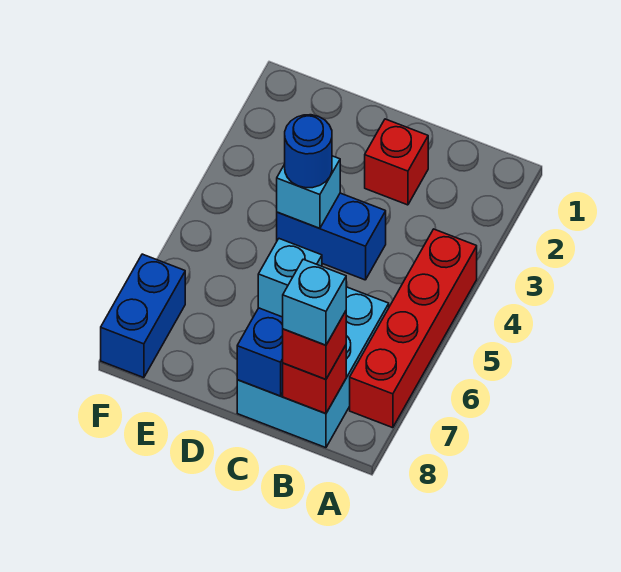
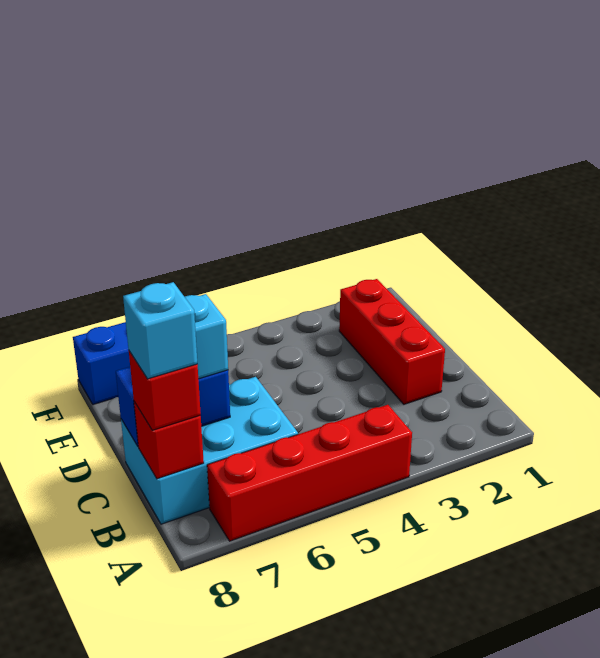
red 1x1 brick [365,119,428,205] -> red 1x3 brick [339,279,445,404]
blue 1x2 brick [277,193,386,280] -> none
cyan 1x1 brick [277,156,340,228] -> none
blue 1x1 round brick [285,115,332,188] -> none

